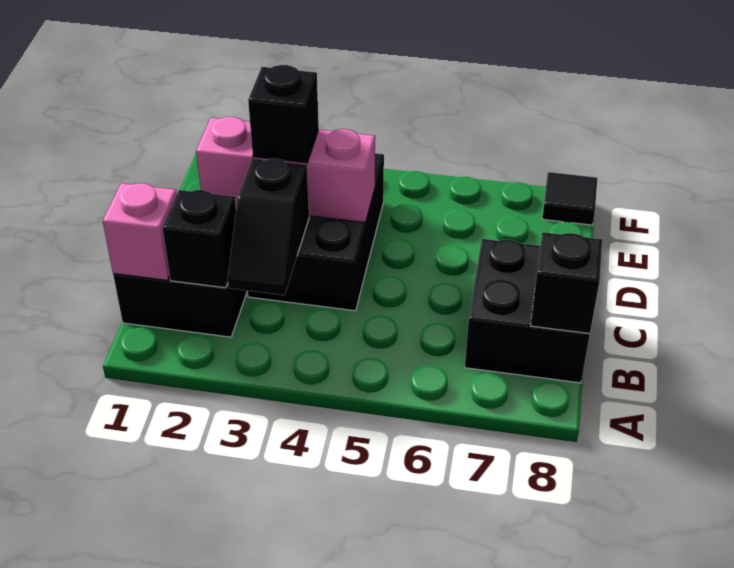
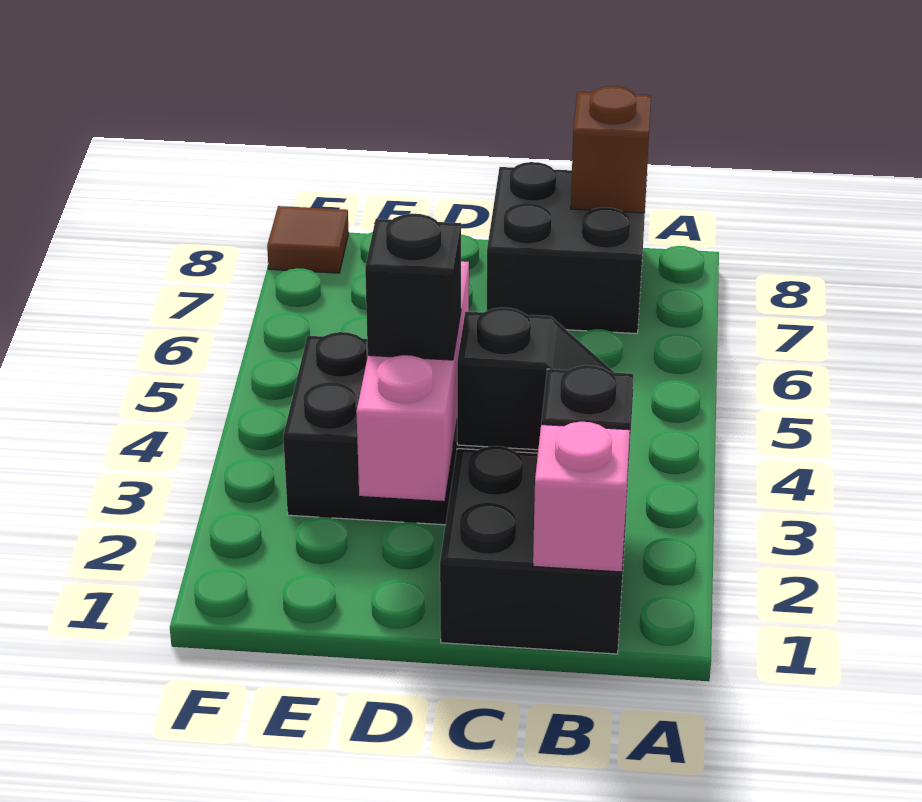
black 1x1 brick [531,232,602,334] -> brown 1x1 brick [571,86,651,213]
black 1x1 tile [542,172,597,225] -> brown 1x1 tile [267,206,349,273]

